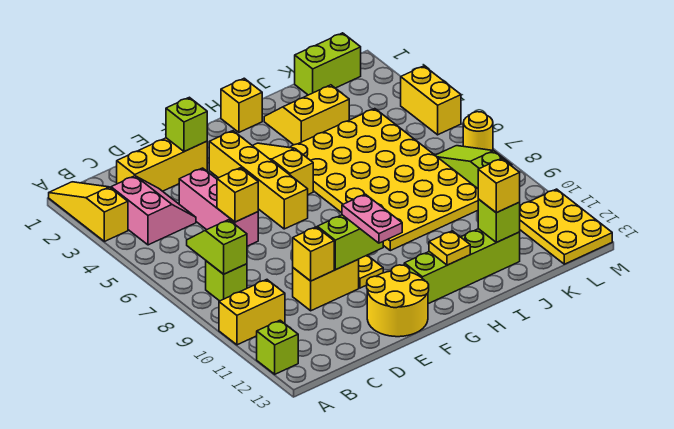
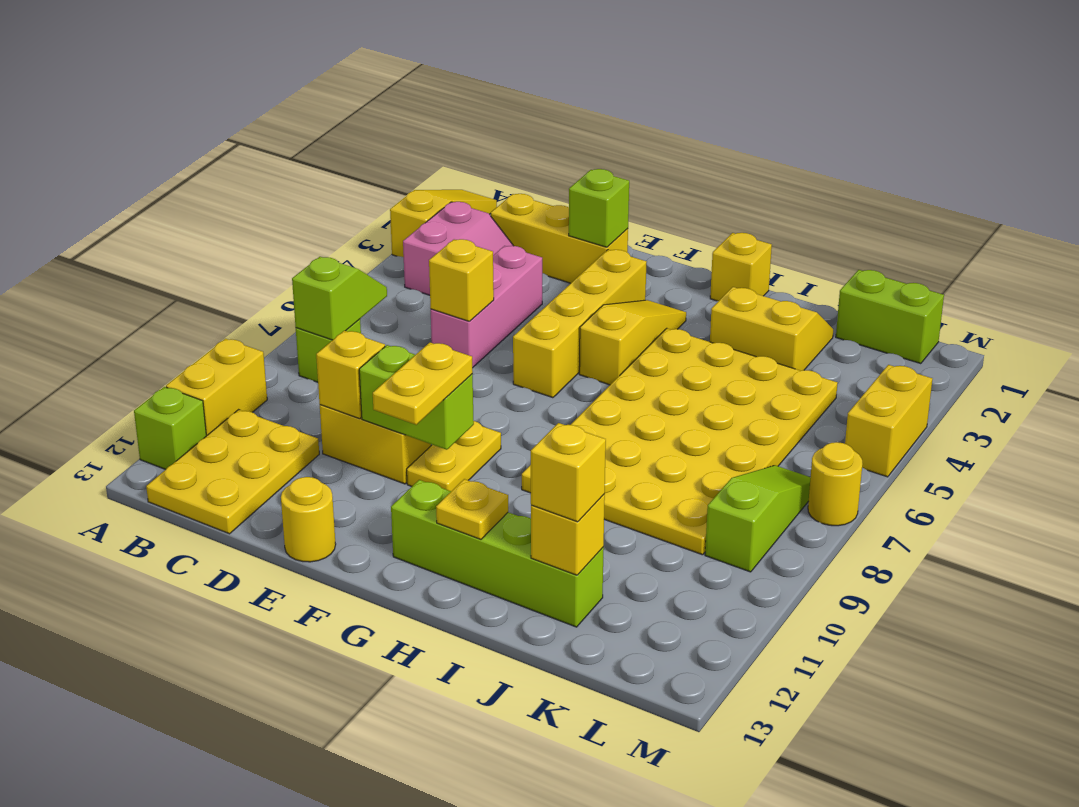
yellow 1x2 brick [219,280,285,345] -> yellow 1x2 brick turned to [166,339,267,436]
yellow 2x2 round brick [367,265,429,337] -> yellow 1x1 round brick [281,477,336,562]
pink 1x2 plate [342,194,402,243] -> yellow 1x2 plate [373,343,473,425]
lime 1x1 brick [478,199,520,242] -> yellow 1x1 brick [531,494,605,575]
yellow 2x3 plate [520,189,612,264] -> yellow 2x3 plate moved to [146,410,319,534]

